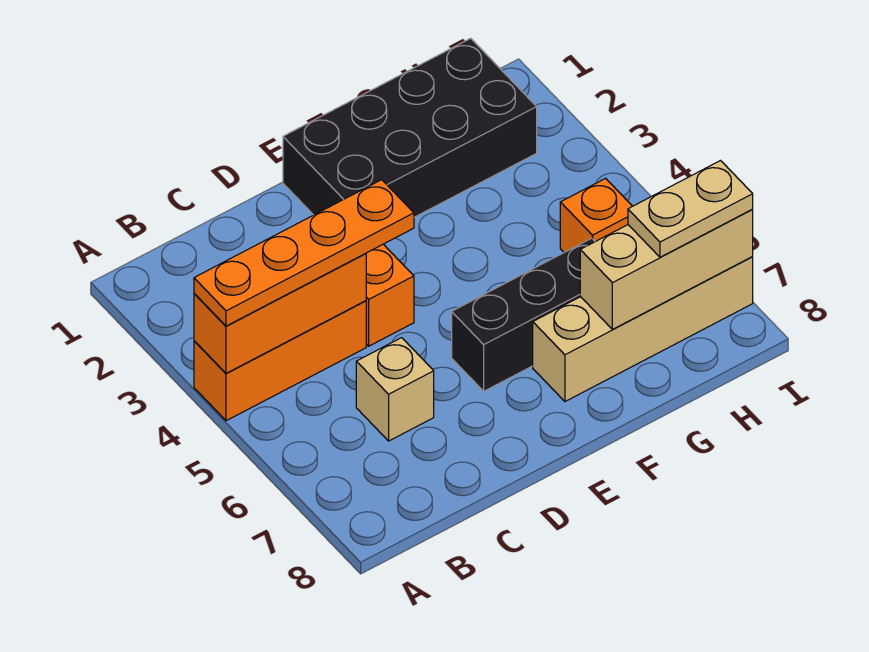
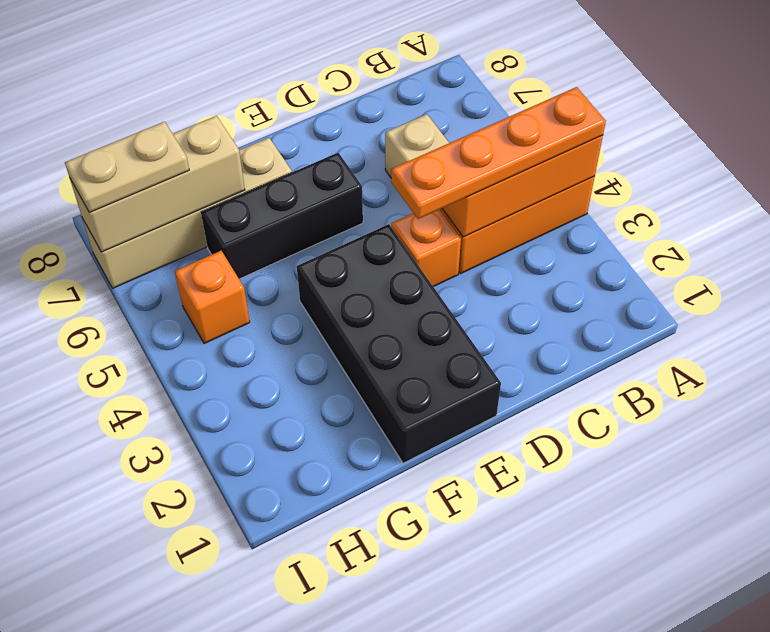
black 2x4 brick [283,38,537,217] -> black 2x4 brick turned to [297,224,501,463]

